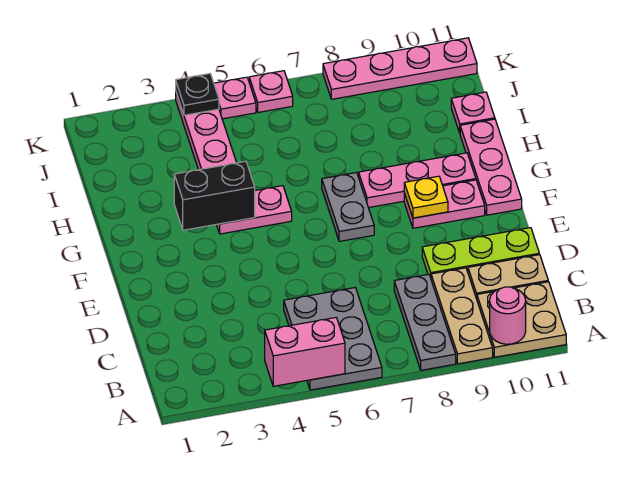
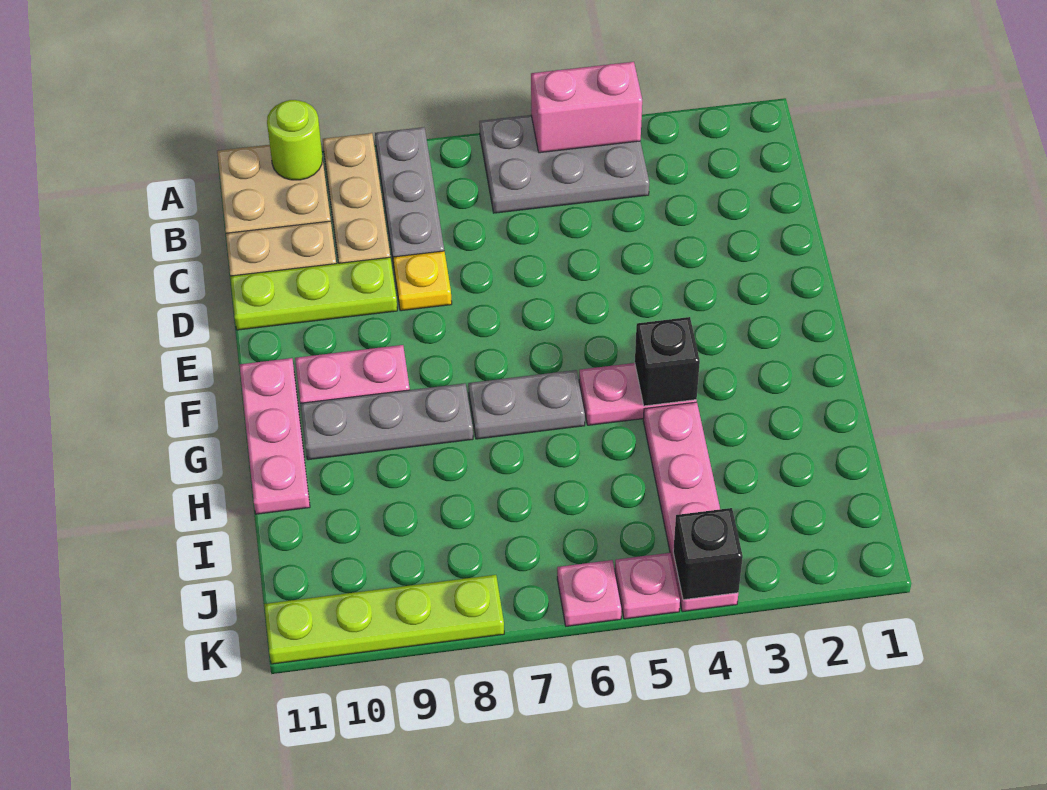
grey 2x3 plate [284,288,382,390] -> grey 2x3 plate turned to [479,115,649,213]
pink 1x1 round brick [490,287,526,344] -> lime 1x1 round brick [267,100,322,180]
grey 1x2 plate [322,172,374,241] -> grey 1x2 plate turned to [468,370,585,439]
yellow 1x1 plate [404,176,448,218] -> yellow 1x1 plate moved to [393,251,452,311]
black 1x2 brick [174,161,255,230] -> black 1x1 brick [635,317,700,406]
pink 1x3 plate [359,153,476,208] -> grey 1x3 plate [301,383,473,460]
pink 1x1 plate [451,92,495,133] -> none
black 1x1 plate [176,74,219,115] -> black 1x1 brick [673,508,743,600]
pink 1x4 plate [323,38,477,99] -> lime 1x4 plate [264,575,504,664]

